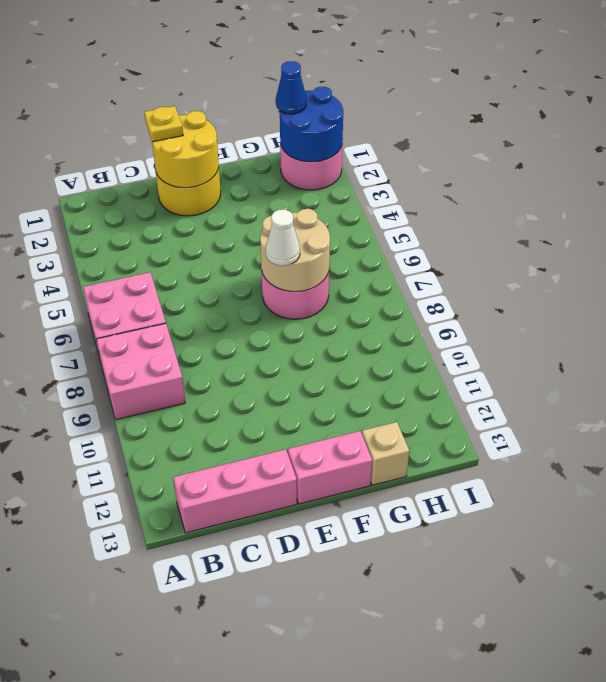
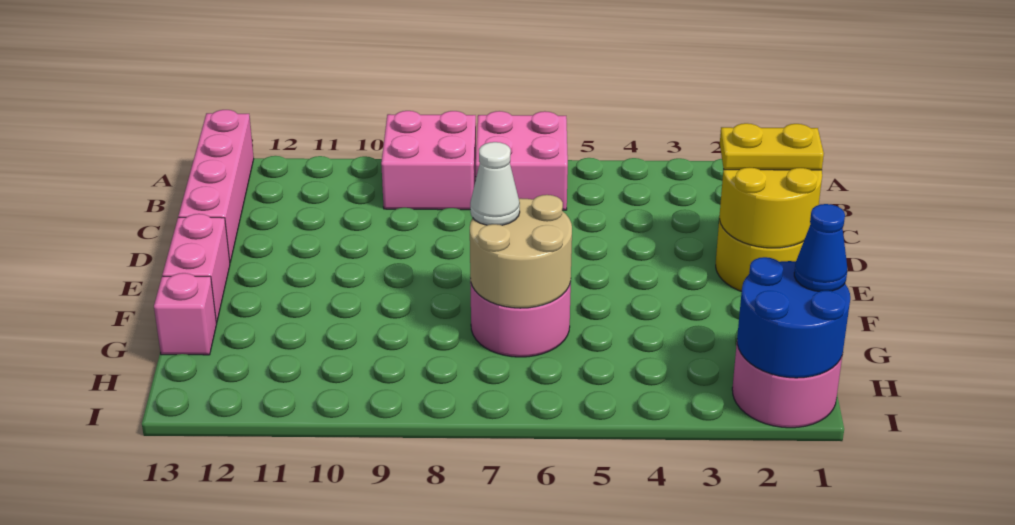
pink 1x3 brick [173,449,297,533] -> pink 1x4 brick [178,110,254,262]
yellow 1x1 plate [144,106,183,142] -> yellow 1x2 plate [720,123,824,170]
tan 1x1 brick [362,422,409,485] -> pink 1x1 brick [154,273,217,355]

